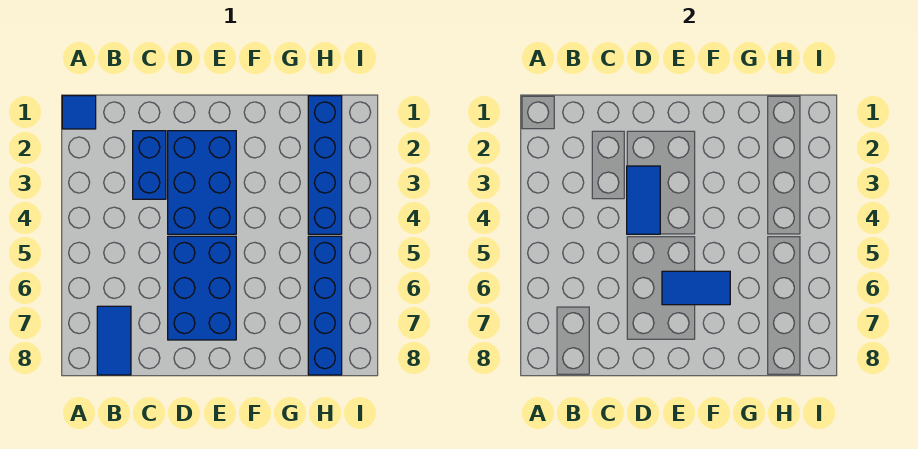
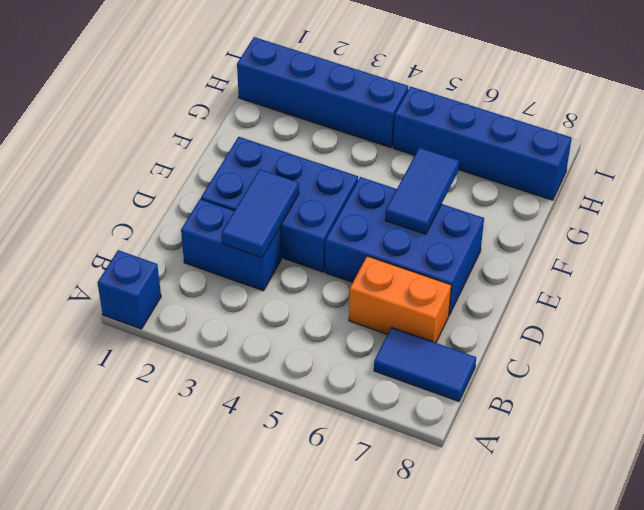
blue 1x1 tile [62,96,96,129] -> blue 1x1 brick [98,250,161,329]
none -> orange 1x2 brick [349,256,451,343]
blue 1x2 tile [627,166,660,234] -> blue 1x2 tile turned to [222,170,299,258]

